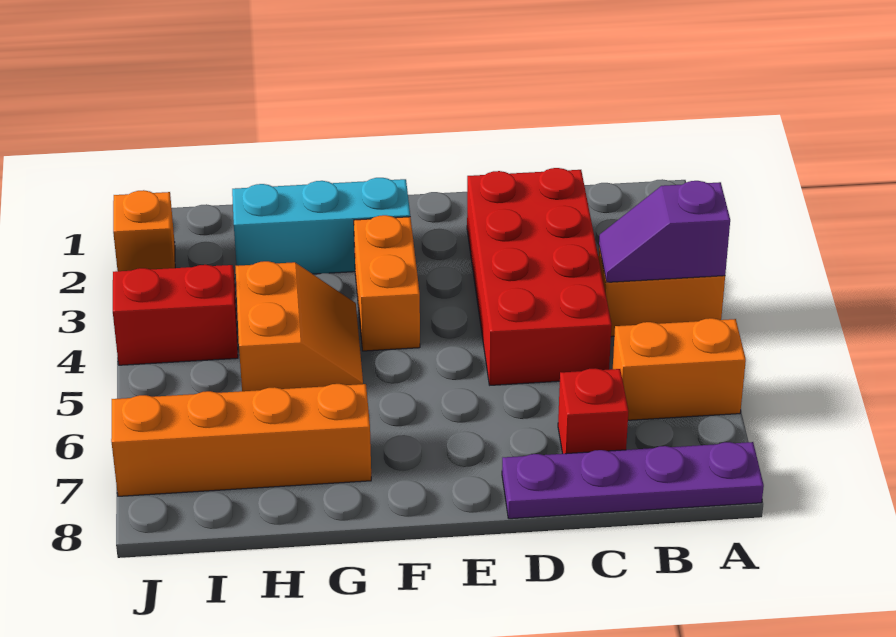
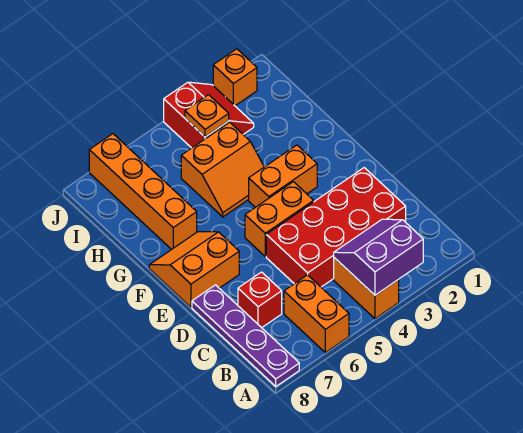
purple 1x2 slope [599,181,730,282] -> purple 2x2 slope [334,219,423,295]
none -> orange 1x2 brick [245,182,314,256]
none -> orange 2x2 slope [149,232,239,307]
cyan 1x3 brick [232,178,410,274] -> none
none -> orange 1x1 plate [185,95,229,137]

